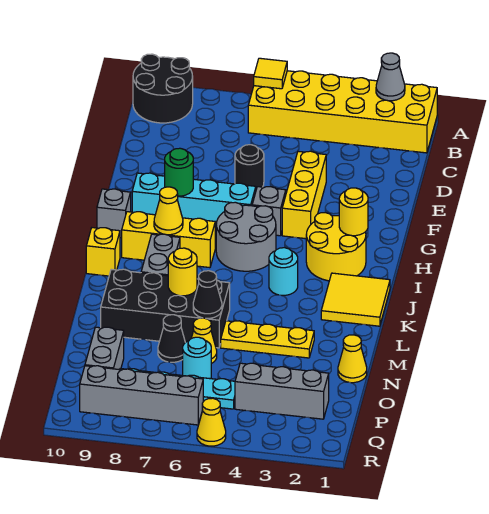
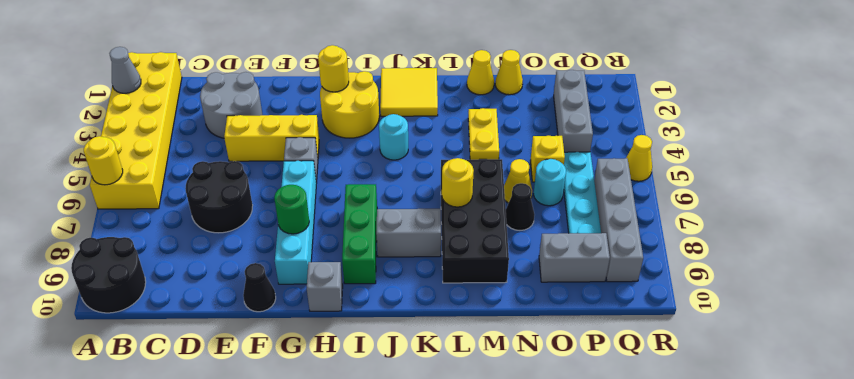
yellow 1x1 tile [254,58,287,89] -> yellow 1x1 round brick [84,136,123,185]
black 1x1 round brick [235,145,264,189] -> black 2x2 round brick [185,161,253,233]
grey 2x2 round brick [216,202,276,271] -> grey 2x2 round brick moved to [200,72,262,138]
yellow 1x3 brick [122,212,215,268] -> green 1x3 brick [342,184,377,284]
yellow 1x1 cone [154,187,183,235] -> yellow 1x1 cone moved to [467,50,494,95]
yellow 1x1 brick [86,228,120,276] -> yellow 1x1 brick moved to [531,136,565,182]
yellow 1x3 plate [221,321,314,358] -> yellow 1x2 plate [468,108,499,160]
black 1x1 cone [193,271,222,318] -> black 1x1 cone moved to [243,263,276,312]

